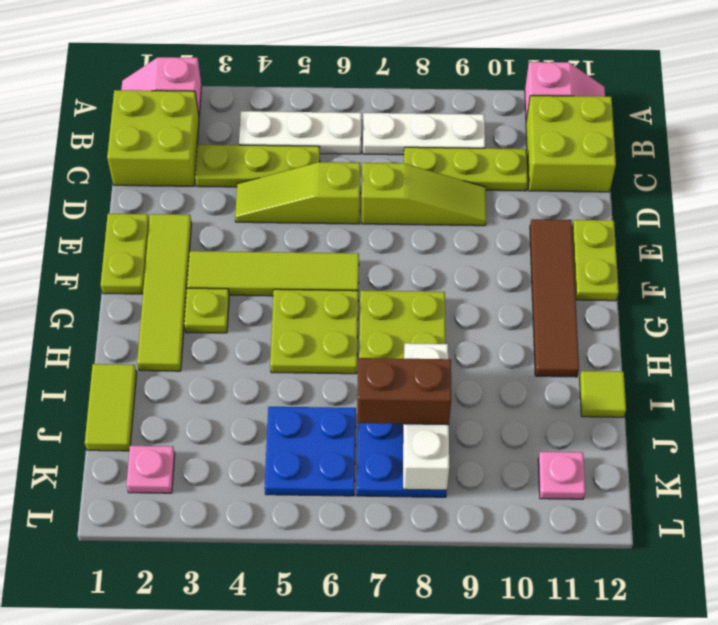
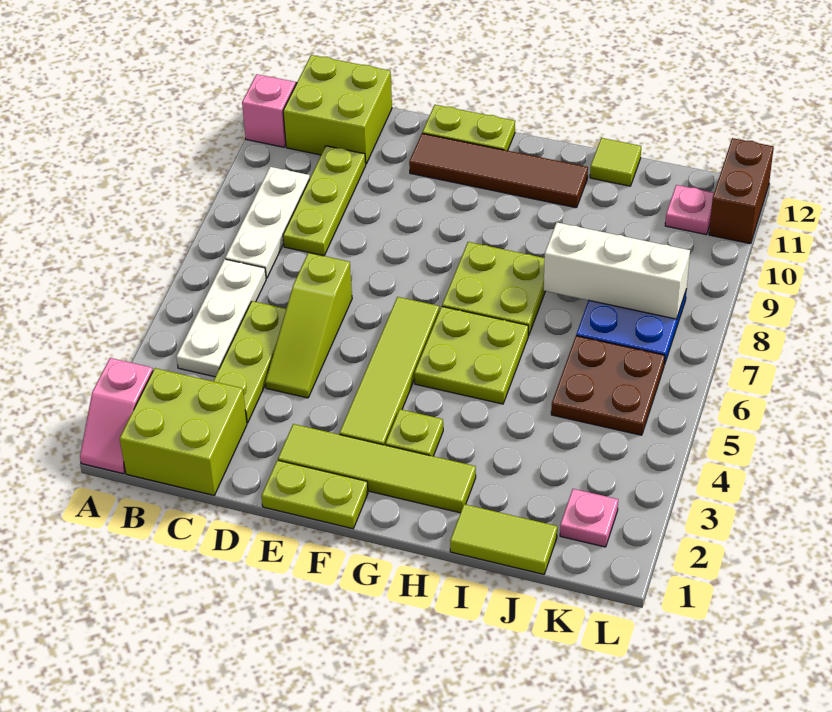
lime 1x3 slope [362,163,486,226] -> none
blue 2x2 plate [265,407,356,496] -> brown 2x2 plate [551,336,665,435]
brown 1x2 brick [357,358,451,425] -> brown 1x2 brick moved to [709,138,774,244]

